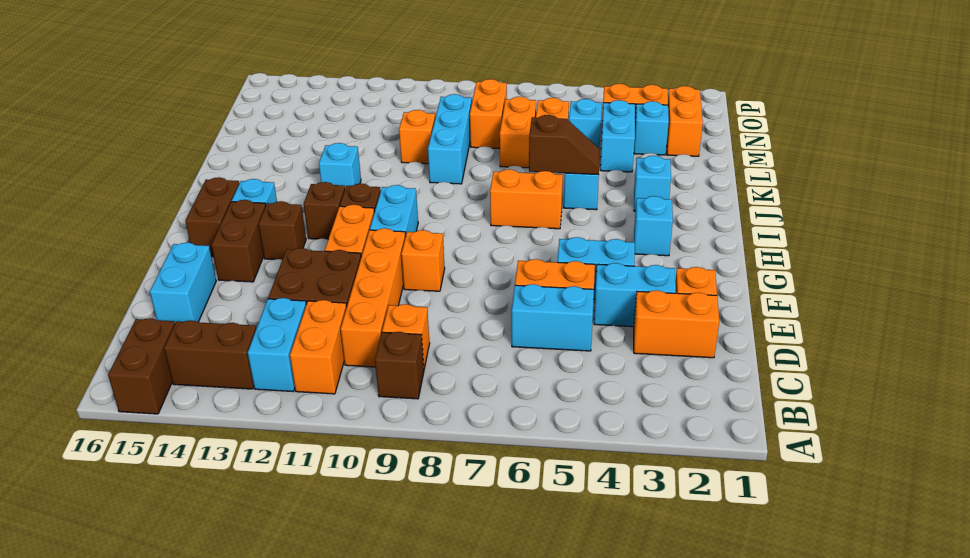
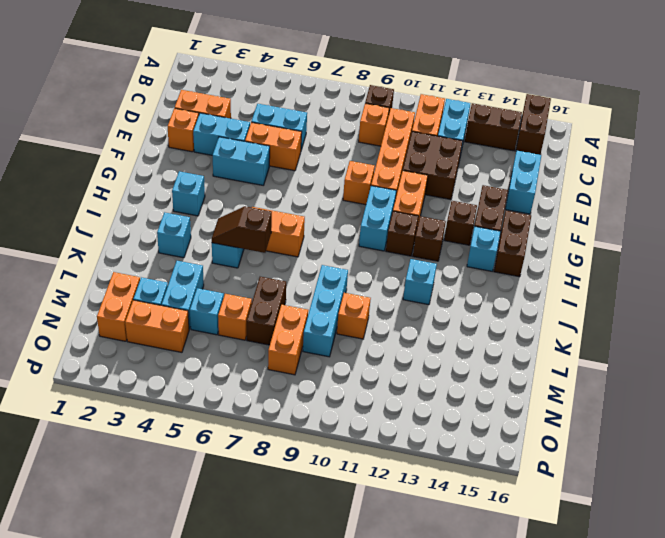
orange 1x2 brick [500,97,536,168] -> brown 1x2 brick [247,277,286,345]

